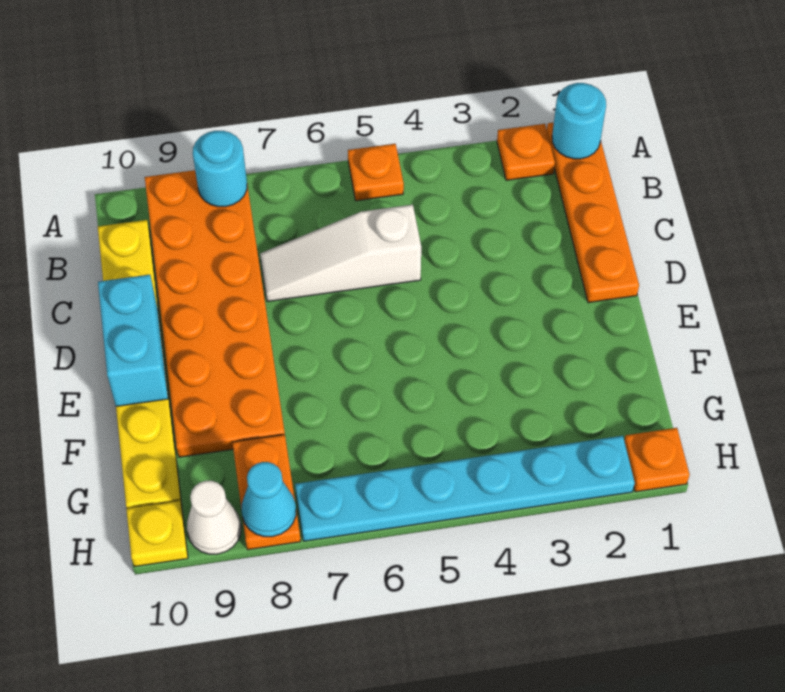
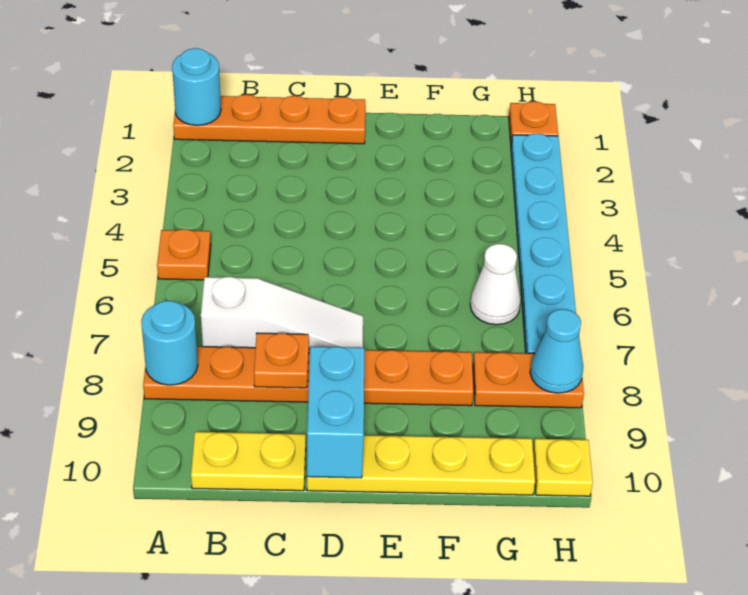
orange 1x1 plate [497,124,555,180] -> orange 1x1 plate moved to [254,333,309,388]
orange 2x6 plate [145,170,285,457] -> orange 1x6 plate [143,346,474,406]
white 1x3 slope [260,205,421,302] -> white 1x3 slope turned to [201,277,363,349]
cyan 1x2 brick [98,275,168,406] -> cyan 1x2 brick turned to [307,346,364,478]
white 1x1 cone [187,481,241,554] -> white 1x1 cone moved to [470,244,521,325]

